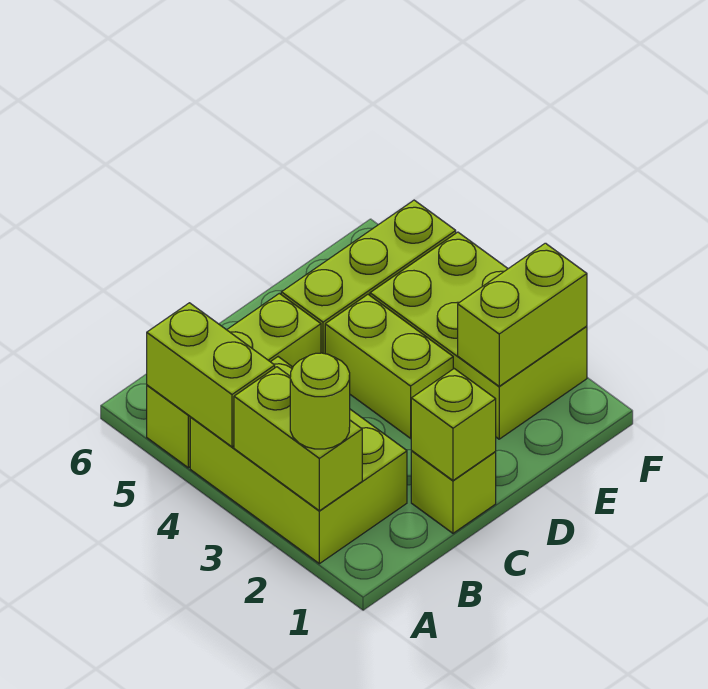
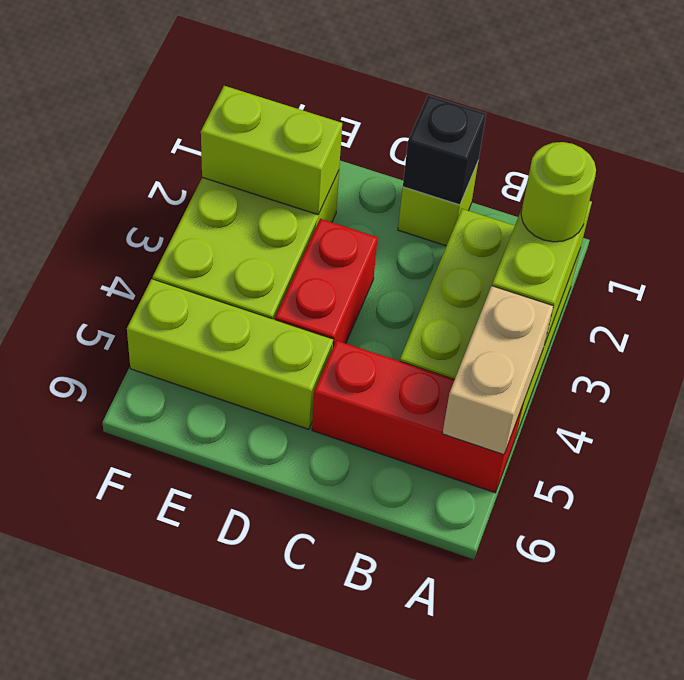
lime 1x2 brick [147,303,275,447] -> tan 1x2 brick [442,286,553,455]
lime 1x3 brick [147,293,321,468] -> red 1x3 brick [312,340,523,493]
lime 1x1 brick [411,369,496,480] -> black 1x1 brick [403,95,486,205]
lime 1x2 brick [325,295,453,438] -> red 1x2 brick [275,219,378,347]

